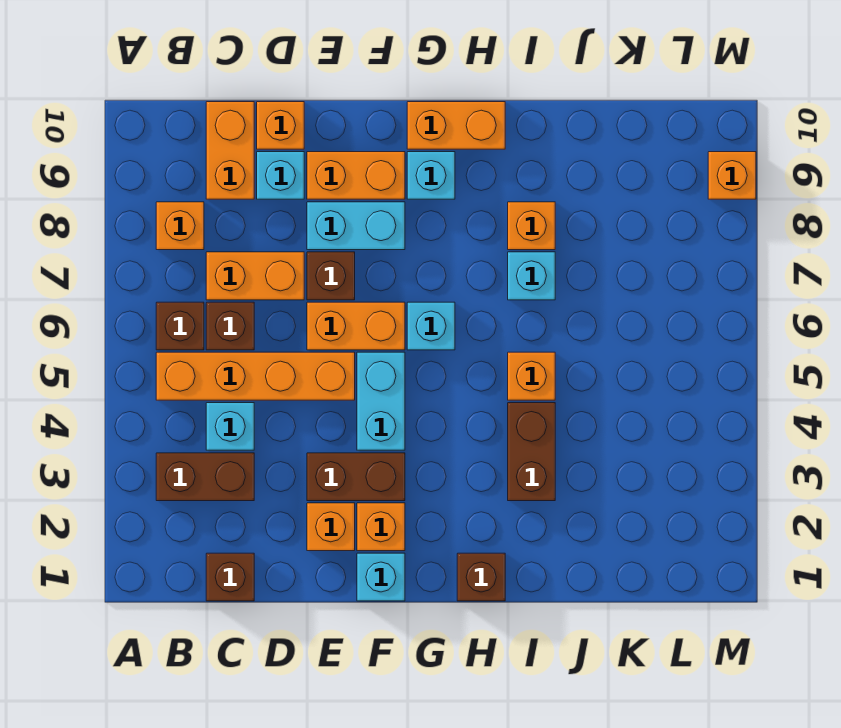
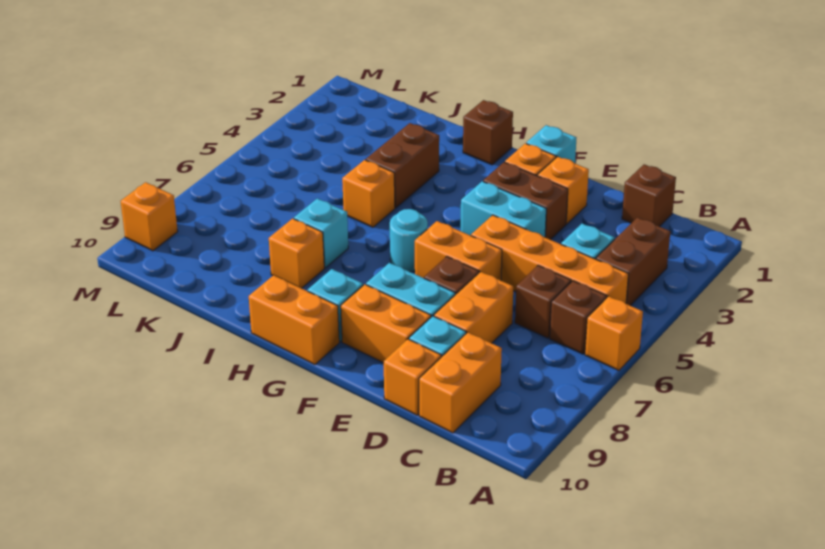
brown 1x2 brick [156,453,254,501] -> brown 1x2 brick turned to [596,217,670,306]
orange 1x1 brick [156,202,204,250] -> orange 1x1 brick moved to [585,296,643,370]
orange 1x2 brick [206,252,304,300] -> orange 1x2 brick turned to [434,272,513,343]
cyan 1x2 brick [357,352,405,450] -> cyan 1x2 brick turned to [461,181,546,237]
cyan 1x1 brick [407,302,455,350] -> cyan 1x1 round brick [390,209,428,272]

